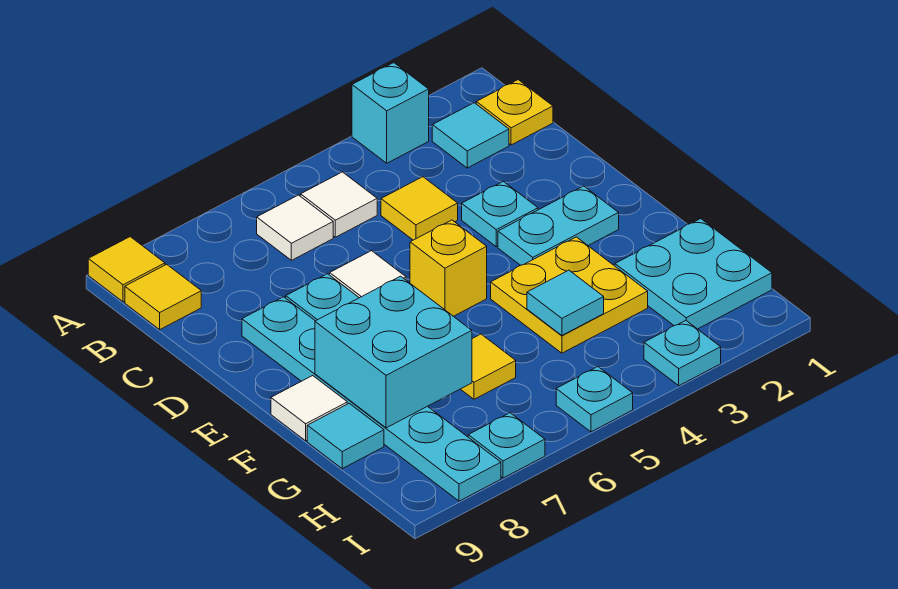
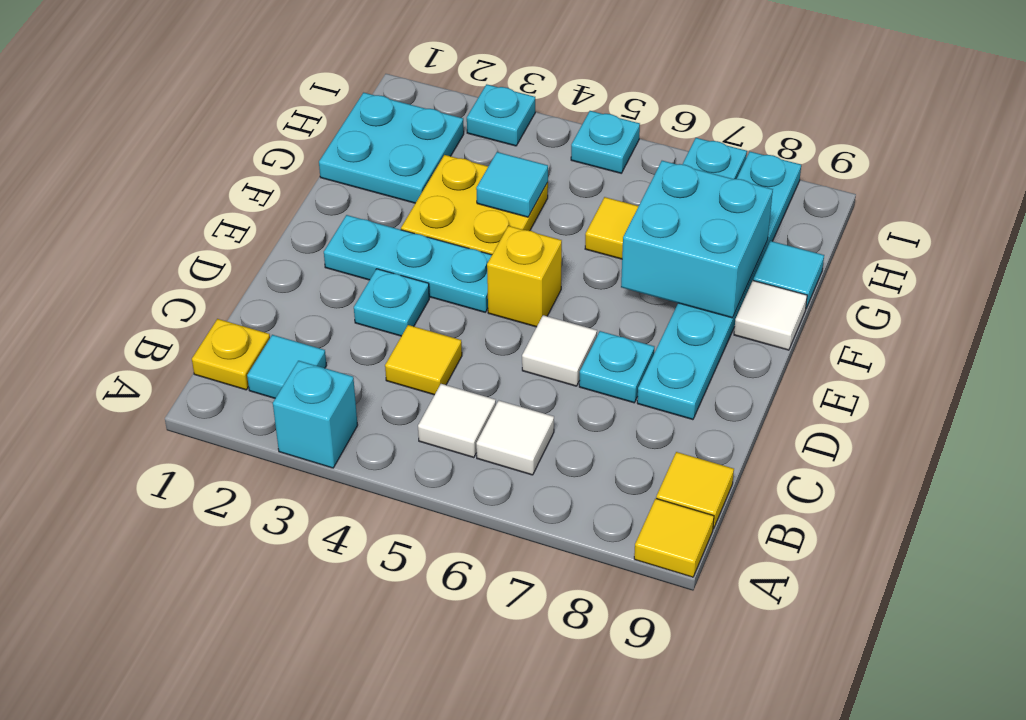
cyan 1x2 plate [498,186,619,265] -> cyan 1x3 plate [324,215,492,312]

